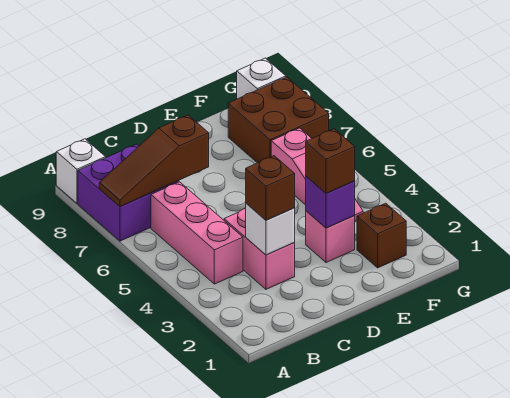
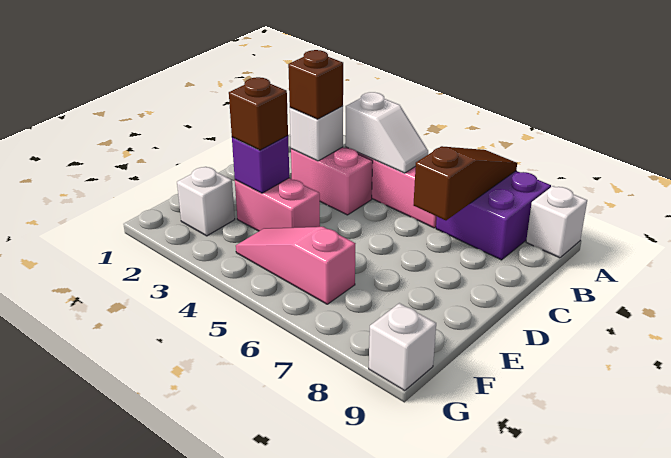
none -> white 1x2 slope [346,92,428,173]
pink 1x1 brick [306,211,355,263] -> pink 1x2 brick [235,178,320,231]
brown 1x1 brick [357,203,406,268] -> white 1x1 brick [177,167,235,236]
brown 2x2 brick [228,77,329,163] -> none

